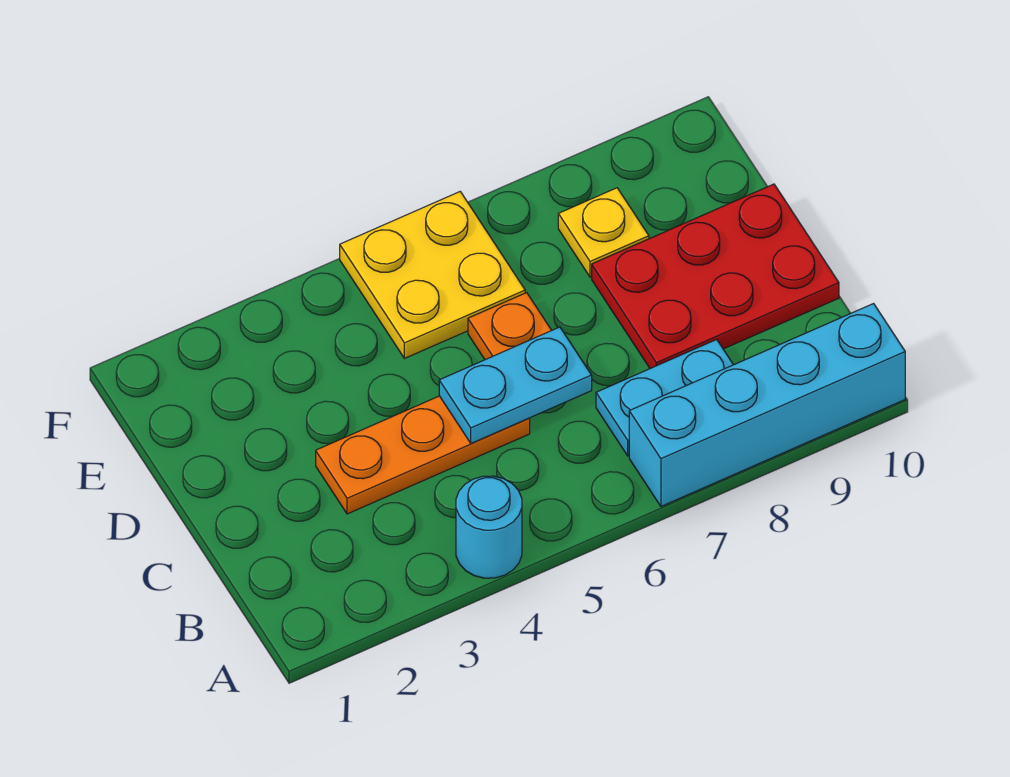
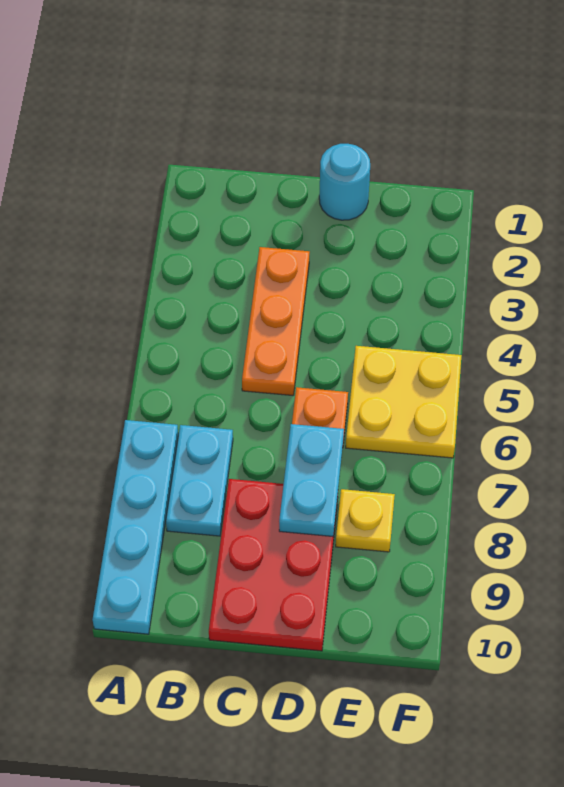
cyan 1x1 round brick [456,476,522,578] -> cyan 1x1 round brick moved to [319,144,370,220]
cyan 1x4 brick [629,304,905,506] -> cyan 1x4 plate [93,420,178,634]
cyan 1x2 plate [439,327,592,443] -> cyan 1x2 plate moved to [279,424,344,536]

